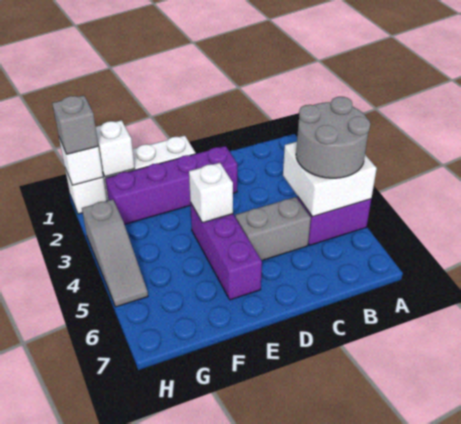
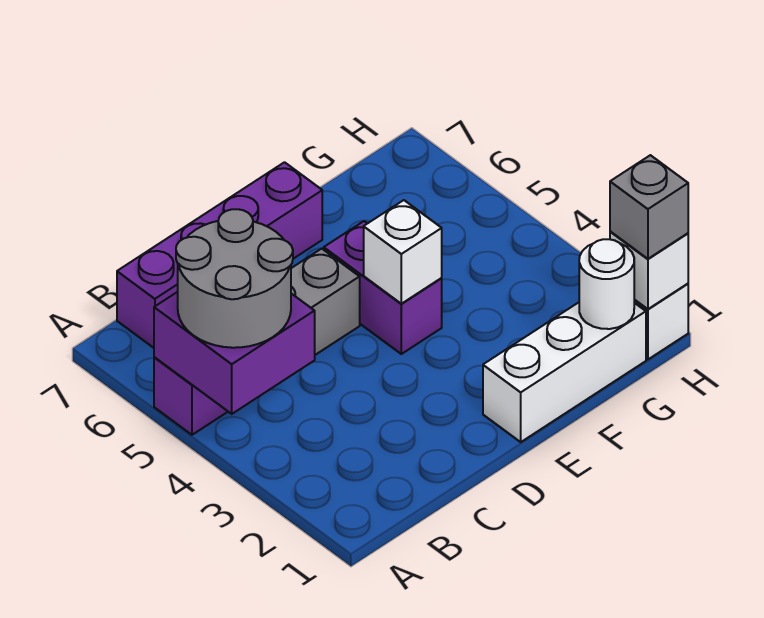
white 2x2 brick [283,142,377,217] -> purple 2x2 brick [154,292,315,414]
purple 1x4 brick [105,146,237,224] -> purple 1x4 brick moved to [117,162,322,348]
purple 1x3 brick [190,202,262,300] -> purple 1x2 brick [324,221,442,354]
white 1x1 brick [96,120,135,177] -> white 1x1 round brick [579,239,634,329]
grey 1x3 slope [82,199,148,307] -> none

